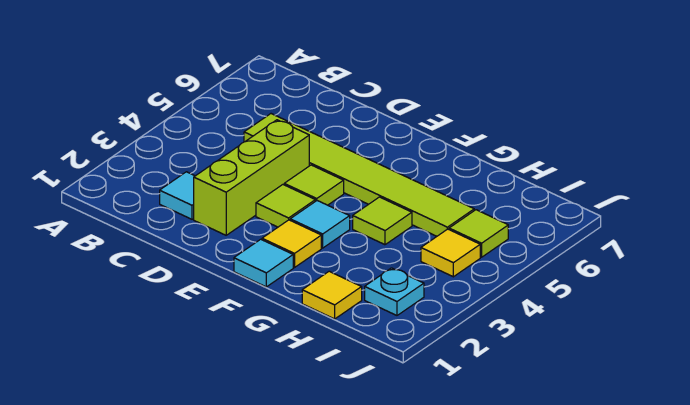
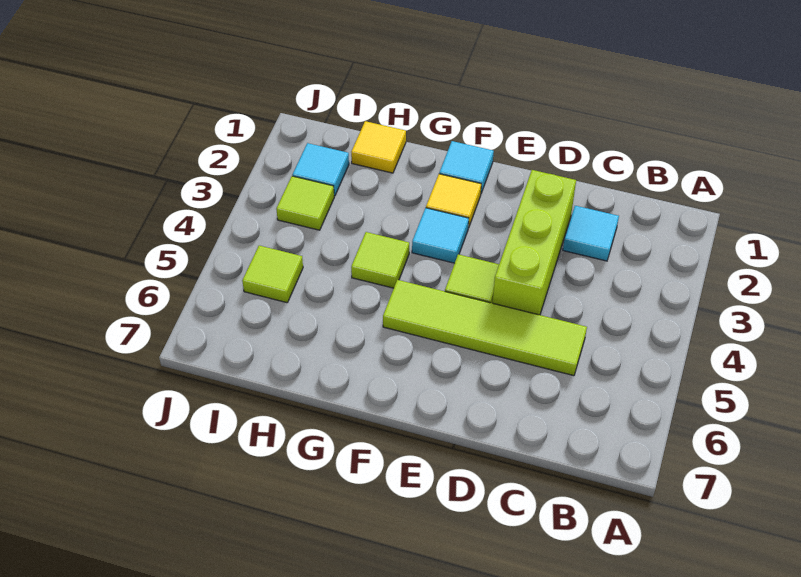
lime 1x6 tile [244,114,474,236] -> lime 1x4 tile [383,280,587,376]
lime 1x1 tile [256,185,315,227] -> lime 1x1 tile moved to [276,176,334,230]
cyan 1x1 plate [365,268,424,315] -> cyan 1x1 tile [292,143,349,196]
yellow 1x1 tile [421,229,480,277] -> none

